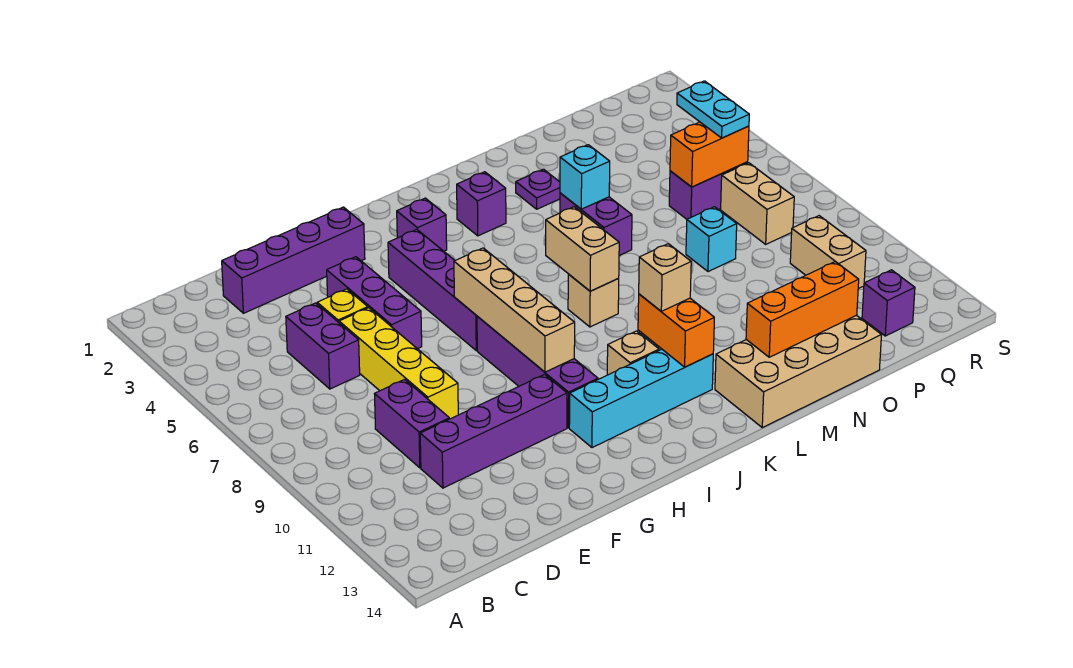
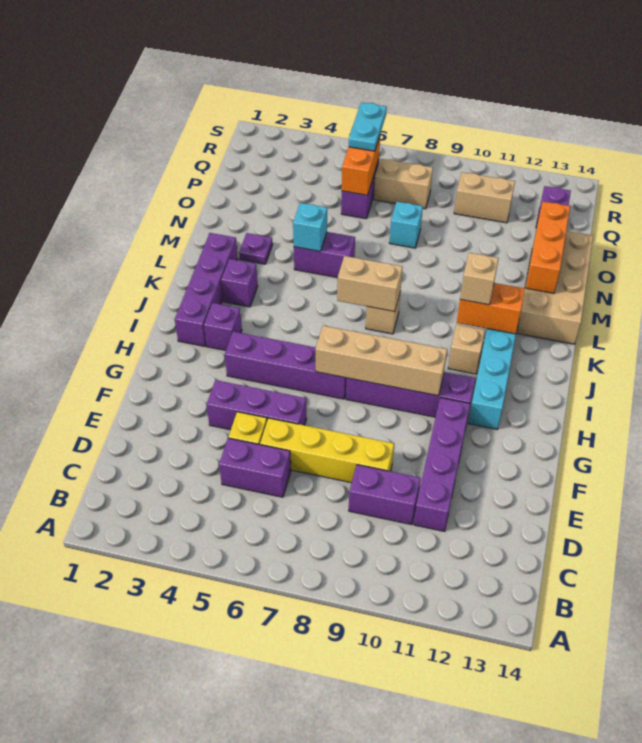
purple 1x4 brick [222,207,365,313] -> purple 1x4 brick moved to [175,233,238,346]
cyan 1x2 plate [677,81,749,138] -> cyan 1x2 plate turned to [349,103,387,151]

